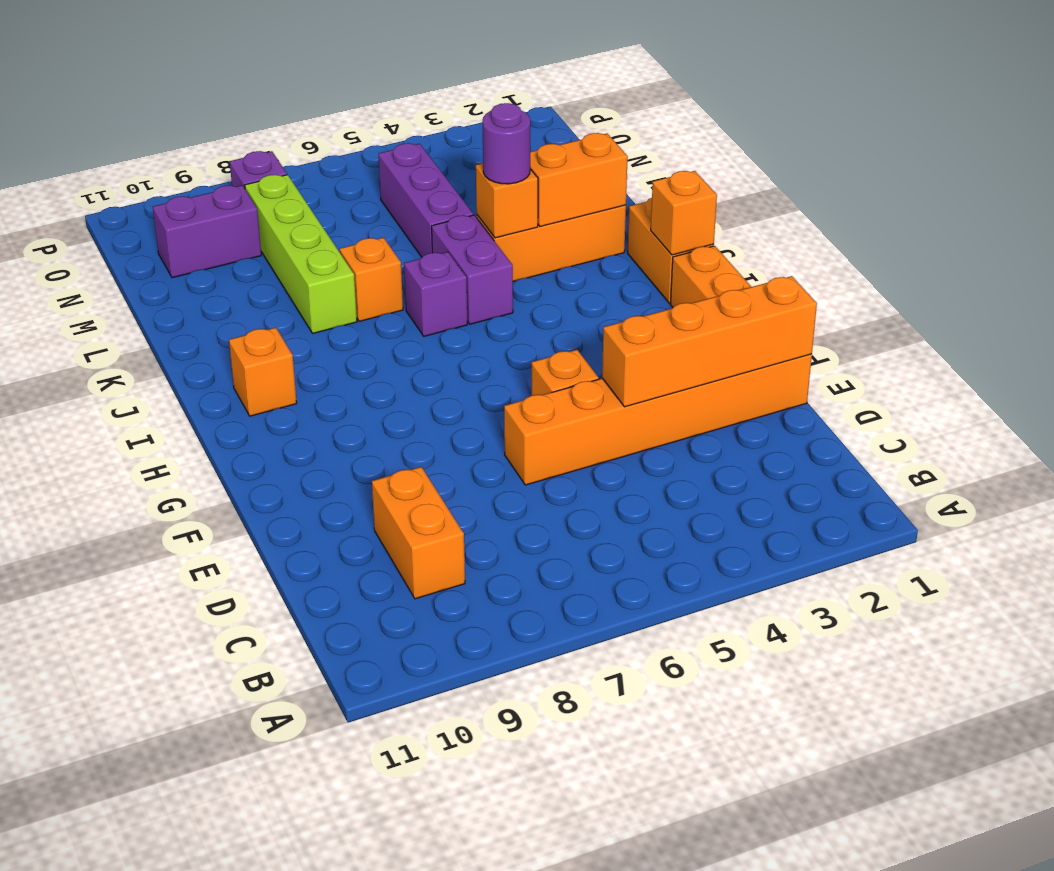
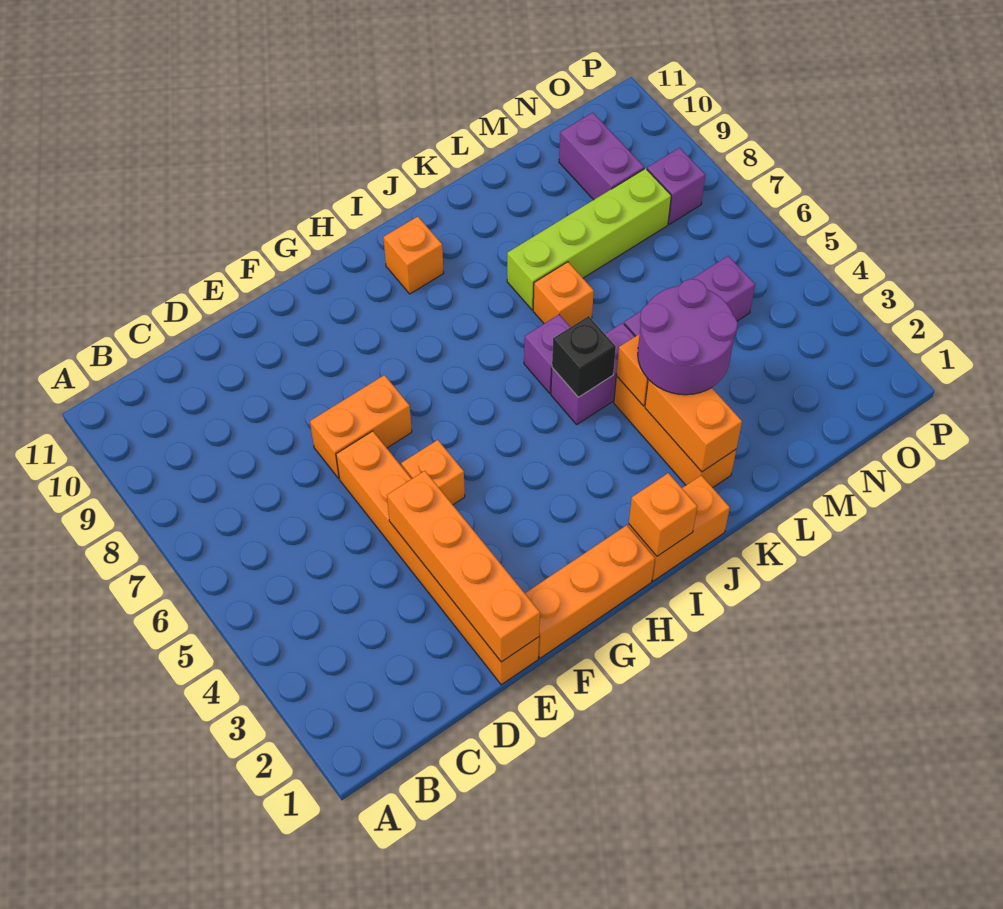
orange 1x2 brick [372,467,465,599] -> orange 1x2 brick moved to [310,375,412,478]
none -> black 1x1 brick [552,316,616,397]
purple 1x1 round brick [482,103,530,184] -> purple 2x2 round brick [638,279,738,395]

